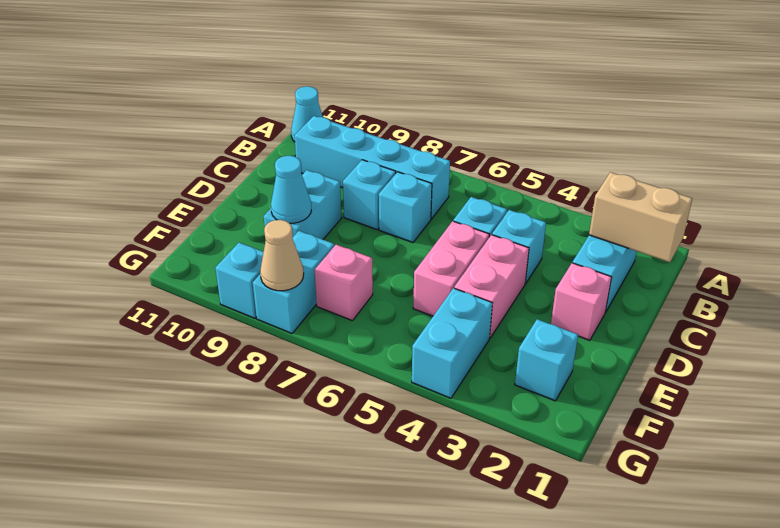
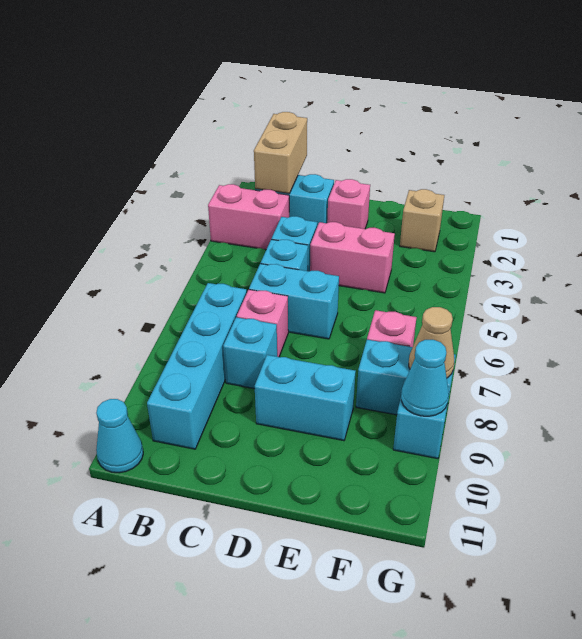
cyan 1x1 brick [379,172,432,243] -> pink 1x1 brick [237,290,288,357]
pink 1x2 brick [413,221,489,316] -> pink 1x2 brick moved to [208,184,289,250]
cyan 1x1 cone [271,156,311,223] -> cyan 1x1 cone moved to [401,340,449,416]
cyan 1x1 brick [515,319,578,401] -> tan 1x1 brick [400,189,444,252]
cyan 1x2 brick [412,288,492,398] -> cyan 1x2 brick moved to [249,264,339,339]

